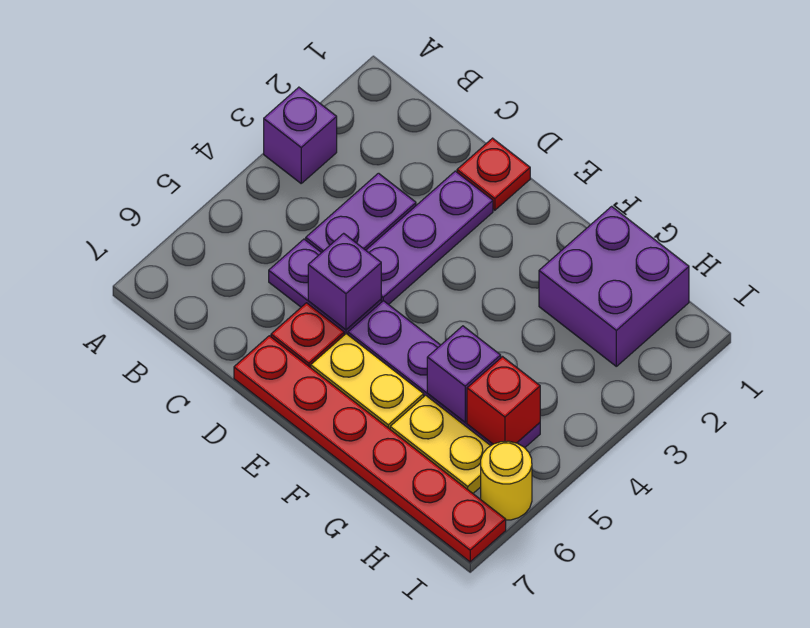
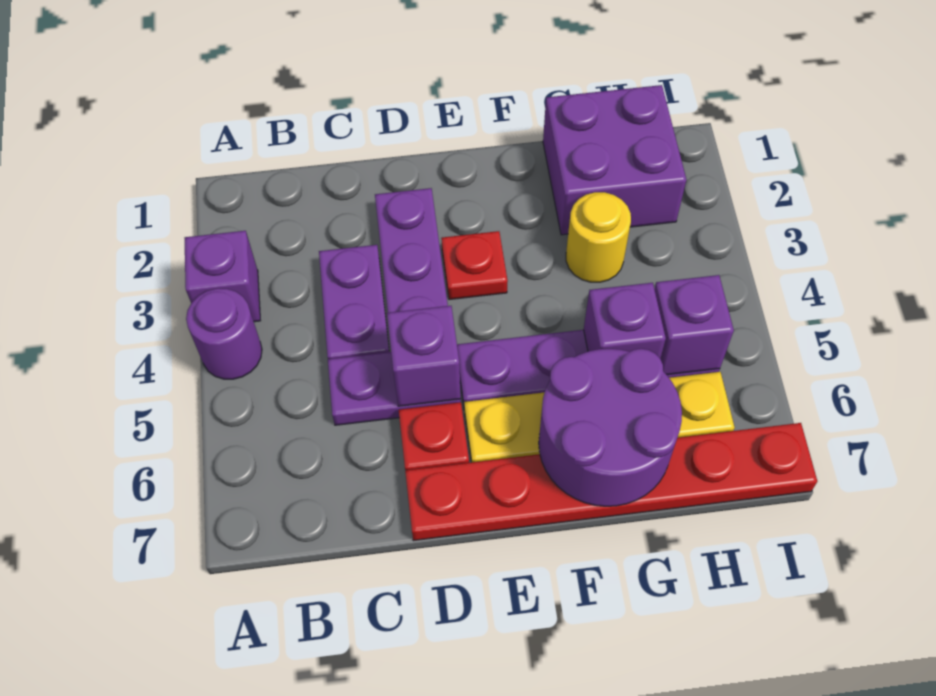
none -> purple 1x1 round brick [186,288,262,379]
red 1x1 plate [457,138,530,210] -> red 1x1 plate moved to [441,231,508,300]
none -> purple 2x2 round brick [539,349,682,506]
red 1x1 brick [467,357,540,444] -> purple 1x1 brick [655,275,734,375]
yellow 1x1 round brick [481,441,532,520] -> yellow 1x1 round brick moved to [566,192,631,282]

